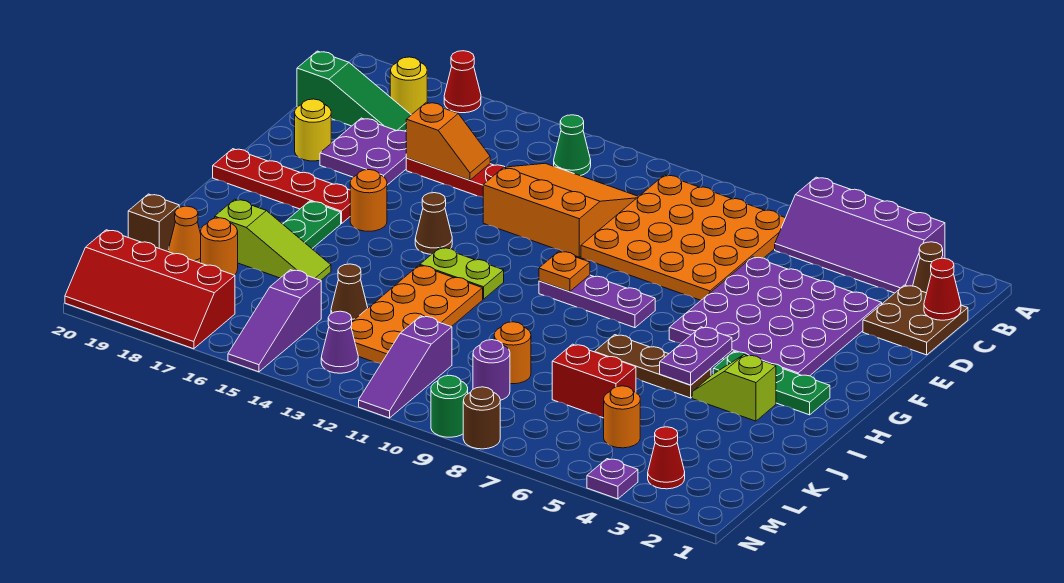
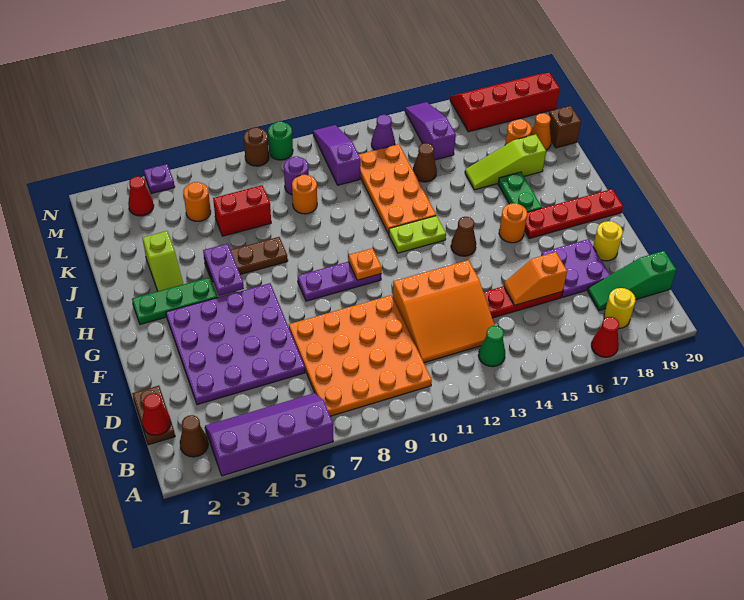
brown 2x2 plate [863,285,968,355] -> brown 1x2 plate [132,386,175,445]
lime 1x2 slope [692,355,776,421] -> lime 1x2 slope turned to [143,231,183,291]

